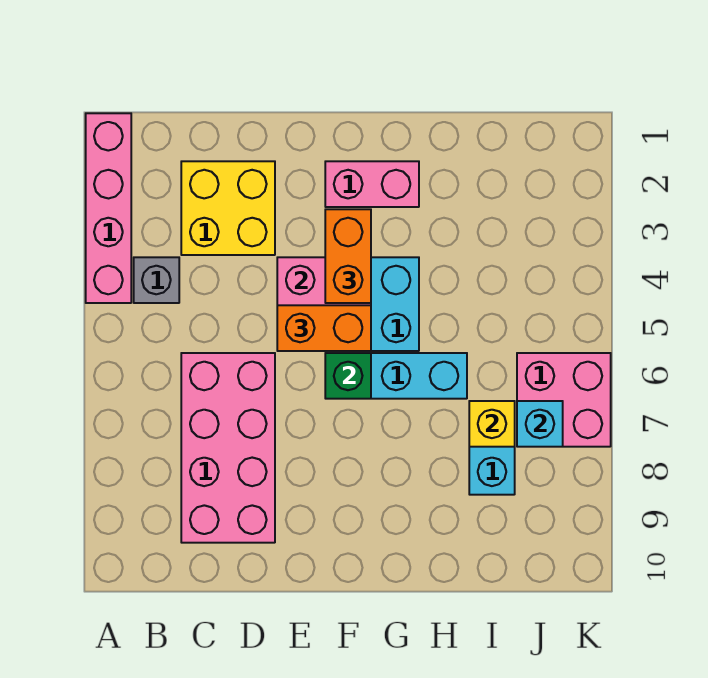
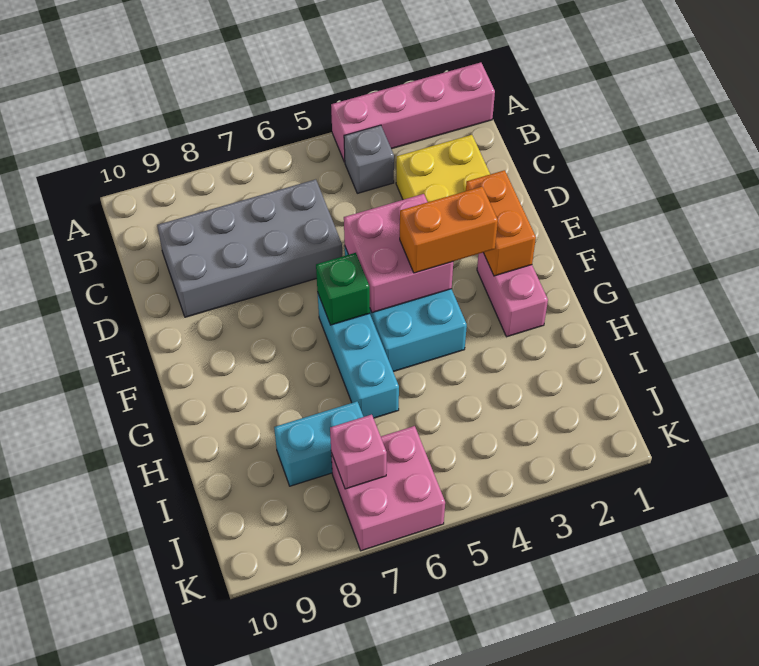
pink 2x4 brick [181,353,275,543] -> grey 2x4 brick [157,179,342,317]
orange 1x2 brick [277,305,371,351] -> orange 1x2 brick moved to [466,170,536,276]
yellow 1x1 brick [469,401,515,447] -> none
cyan 1x1 brick [517,401,563,447] -> pink 1x1 brick [330,415,387,489]

